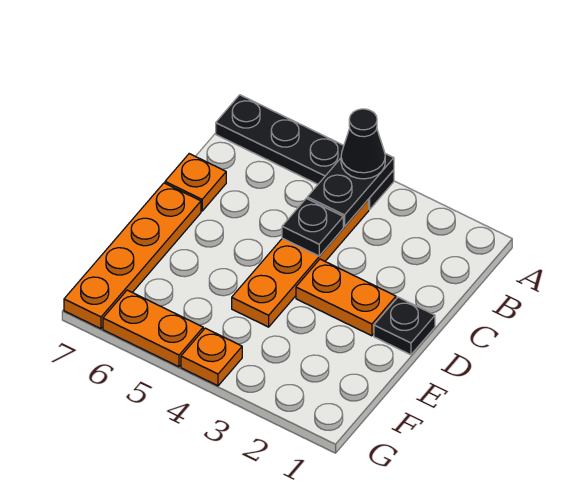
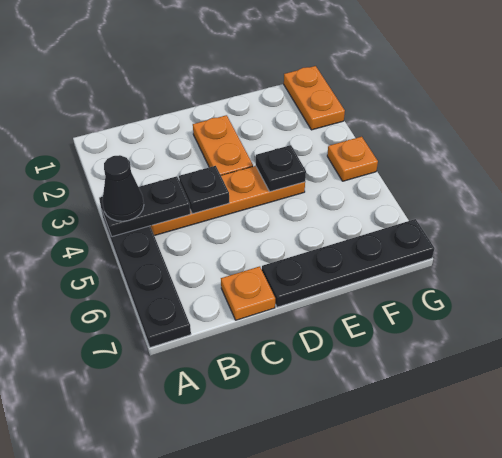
black 1x1 plate [374,297,435,355] -> black 1x1 plate moved to [256,145,306,192]
orange 1x4 plate [64,183,201,329] -> black 1x4 plate [262,219,435,307]
orange 1x2 plate [103,290,203,367] -> orange 1x2 plate moved to [284,66,345,130]

